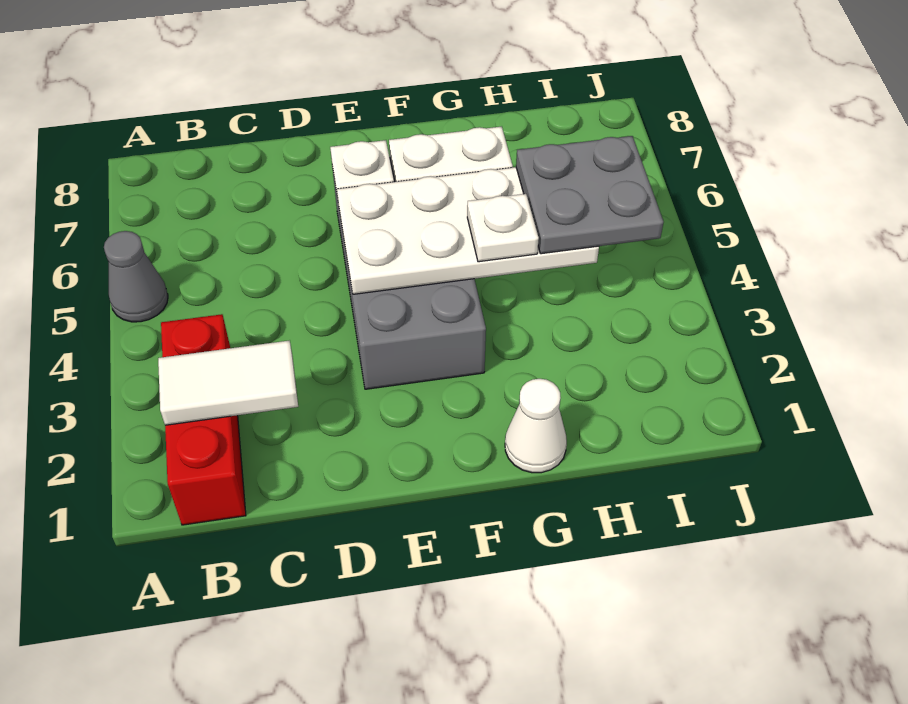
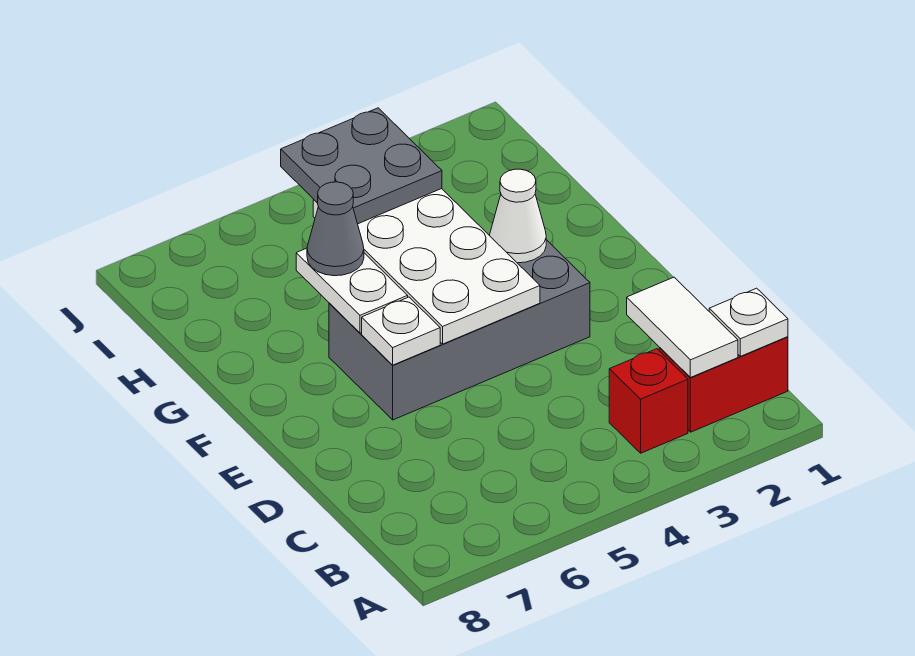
grey 1x1 cone [104,231,168,322] -> grey 1x1 cone moved to [307,182,364,276]
white 1x1 cone [505,379,567,473] -> white 1x1 cone moved to [489,169,546,263]
white 1x1 plate [467,194,539,262] -> white 1x1 plate moved to [709,288,788,356]

